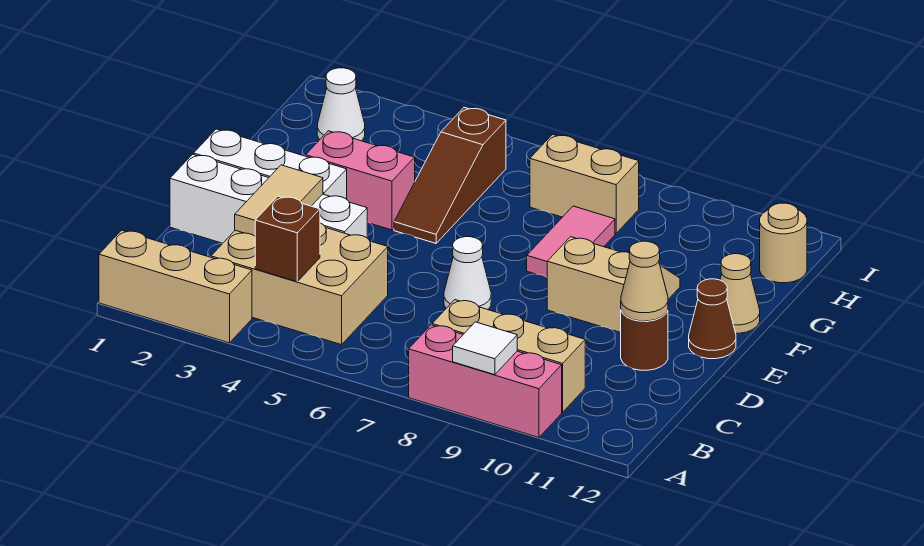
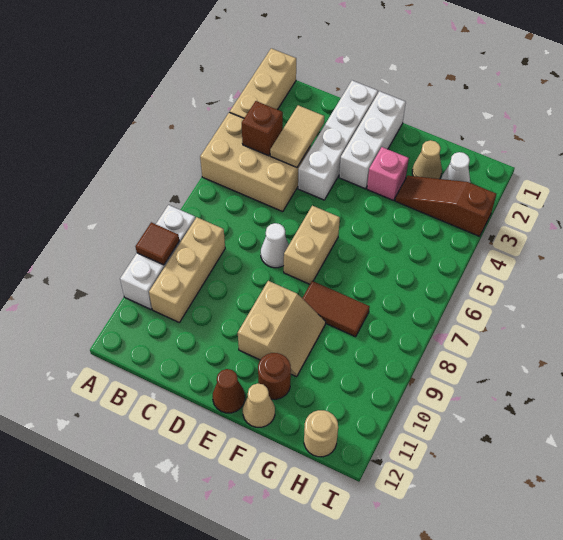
pink 1x3 brick [409,325,562,438] -> white 1x3 brick [120,205,195,309]
white 1x1 tile [453,322,517,375] -> brown 1x1 tile [136,222,179,265]
tan 2x3 brick [211,223,388,345] -> tan 2x3 brick turned to [200,112,310,212]
tan 1x2 tile [235,165,323,236] -> tan 1x2 tile turned to [270,105,324,167]
brown 1x1 round brick [621,311,668,370] -> brown 1x1 round brick moved to [258,353,291,399]
tan 1x1 cone [621,241,668,321] -> tan 1x1 cone moved to [412,140,442,179]
pink 1x2 brick [306,131,415,230] -> pink 1x1 brick [367,147,409,200]
brown 1x3 slope [394,107,506,243] -> brown 1x3 slope moved to [395,176,496,236]
pink 1x2 tile [527,206,615,277] -> brown 1x2 tile [302,281,370,337]
tan 1x2 brick [530,134,639,233] -> tan 1x2 brick moved to [284,206,340,284]

